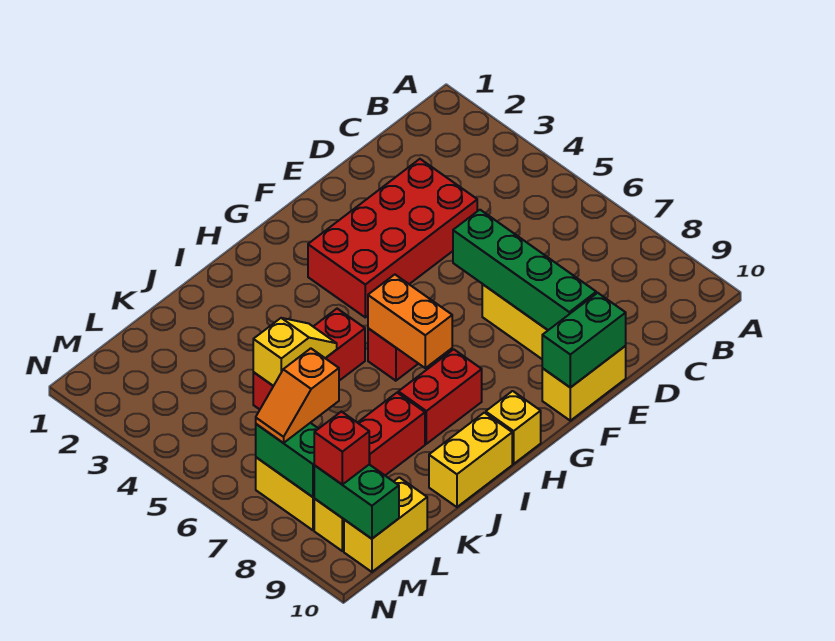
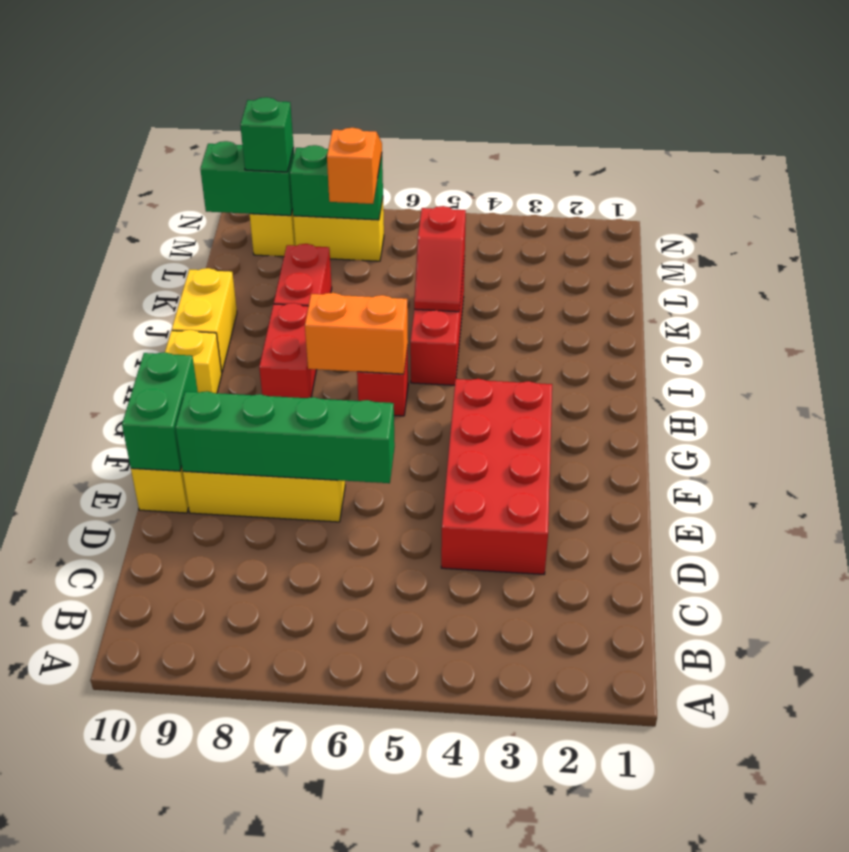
yellow 1x2 slope [253,318,337,386] -> red 1x2 slope [414,206,466,312]
yellow 1x2 brick [344,477,427,572] -> none
red 1x1 brick [314,412,370,484] -> green 1x1 brick [240,97,294,172]

